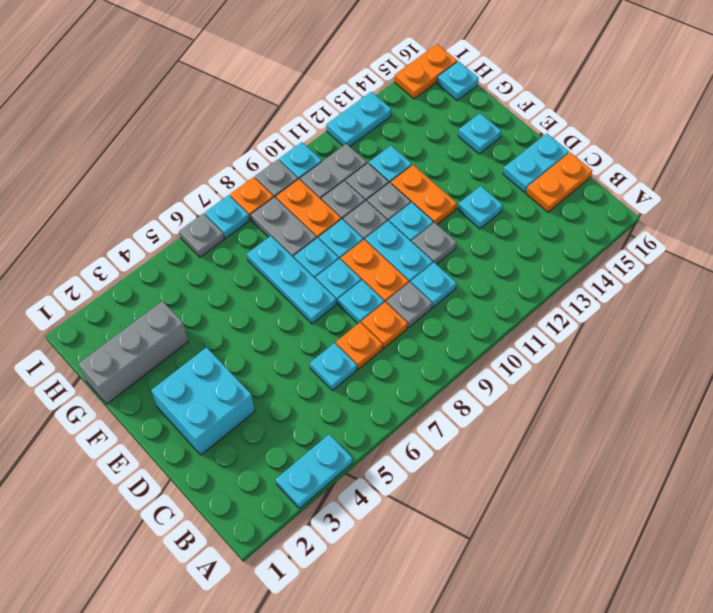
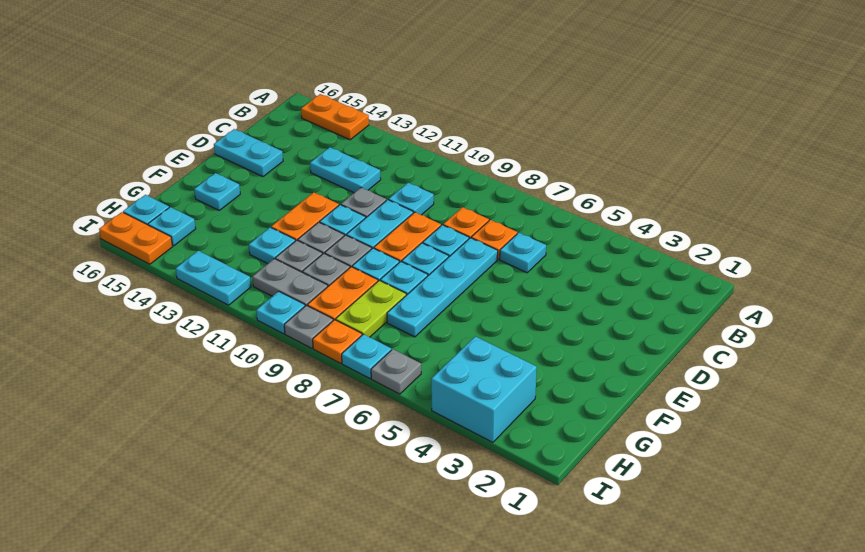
cyan 1x2 plate [276,434,352,508] -> cyan 1x2 plate moved to [310,147,381,193]
grey 1x1 plate [386,282,432,328] -> none
orange 1x2 plate [526,152,592,212] -> orange 1x2 plate moved to [301,94,369,140]
cyan 2x2 brick [151,347,255,455] -> cyan 2x2 brick moved to [431,336,537,442]
cyan 1x1 plate [458,186,503,229] -> cyan 1x1 plate moved to [148,207,196,246]
cyan 1x3 plate [247,236,336,324] -> cyan 1x4 plate [387,238,498,337]
grey 1x3 brick [79,301,188,404] -> none
grey 1x2 plate [251,197,316,258] -> lime 1x2 plate [336,280,406,337]

